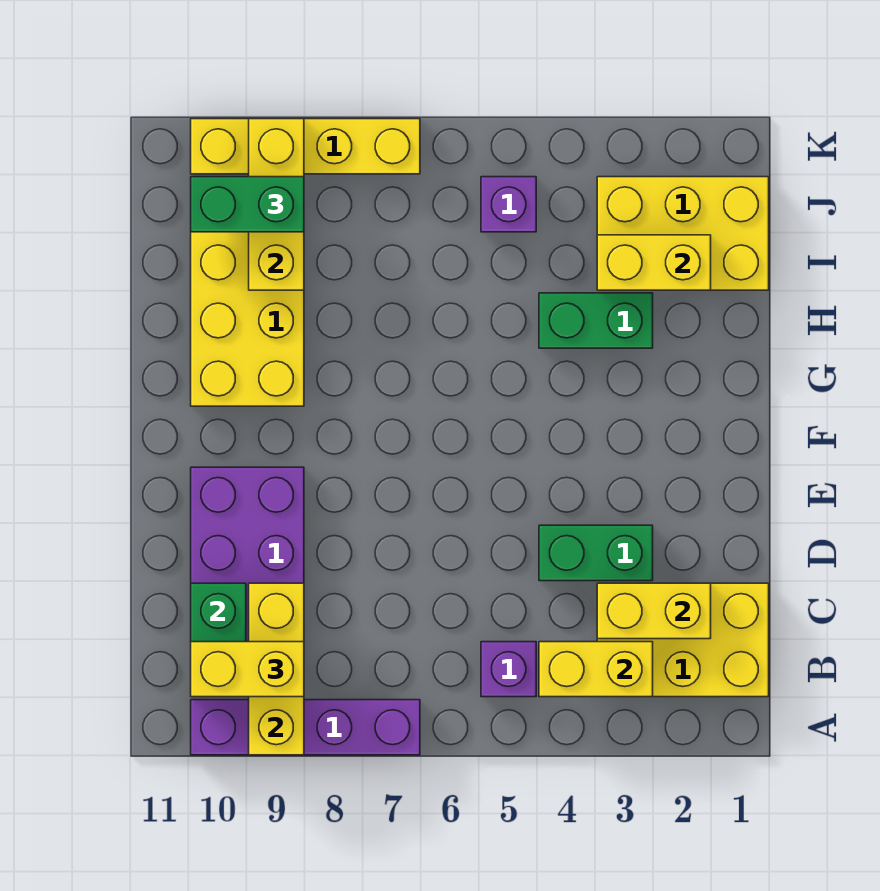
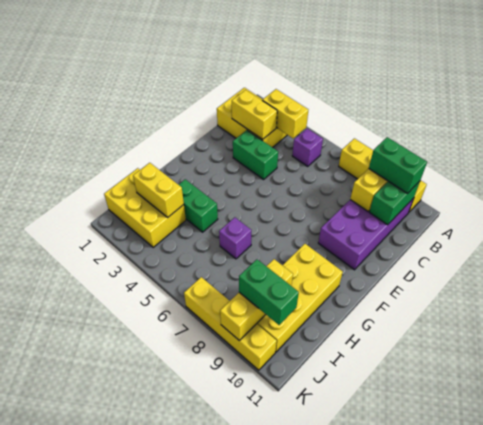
purple 1x4 brick [191,700,420,755] -> yellow 1x4 brick [339,139,427,213]
yellow 1x2 brick [191,642,304,697] -> green 1x2 brick [369,137,427,193]
purple 1x1 brick [481,177,536,232] -> purple 1x1 brick moved to [219,217,252,259]

